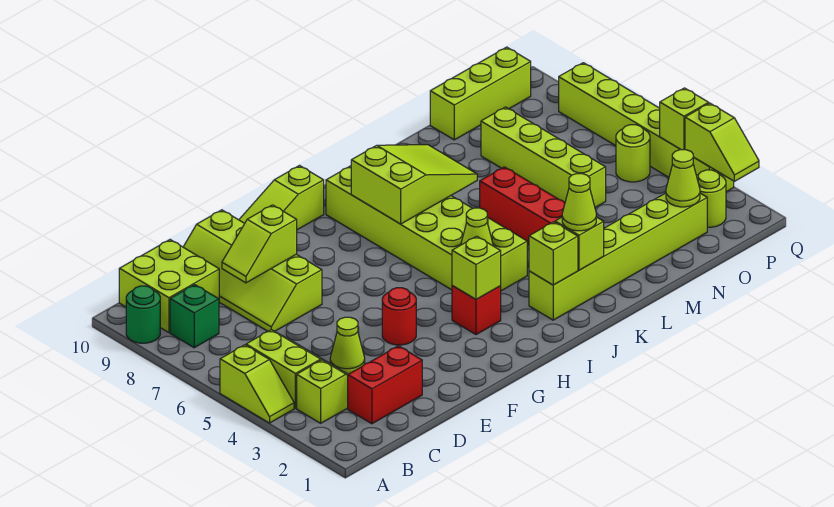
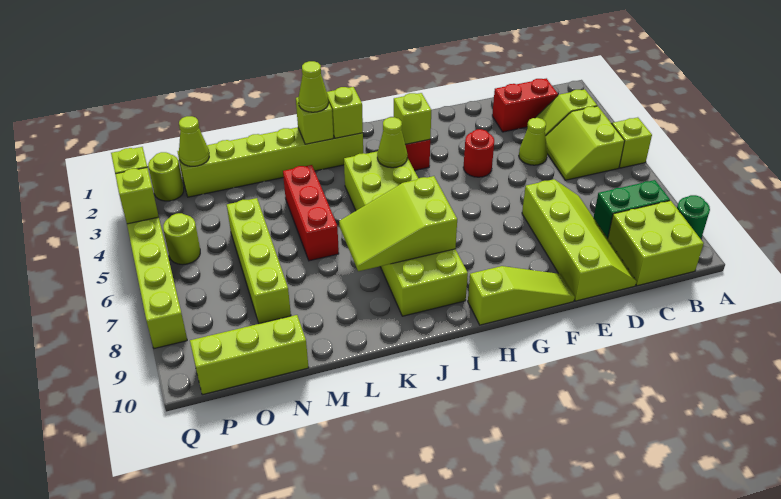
green 1x1 brick [170,285,219,348] -> green 1x2 brick [594,180,670,238]
lime 1x2 slope [222,205,297,283] -> none

